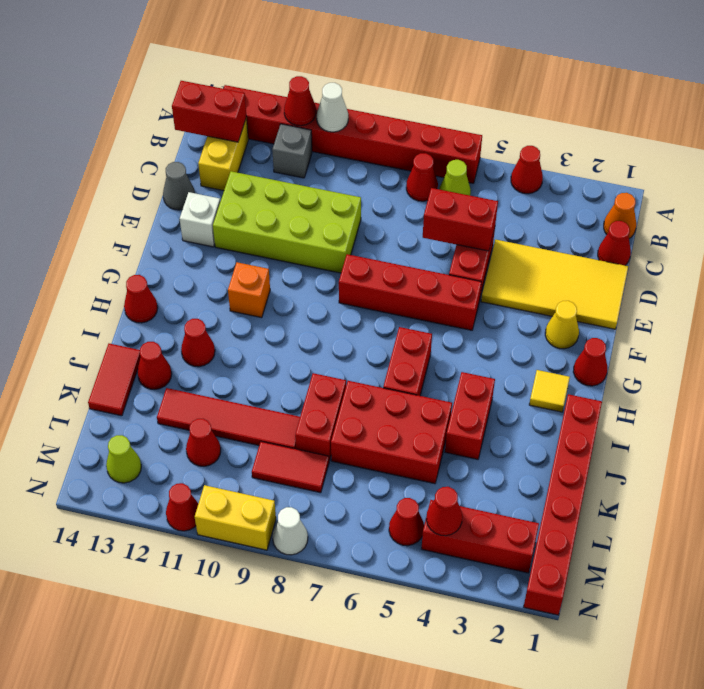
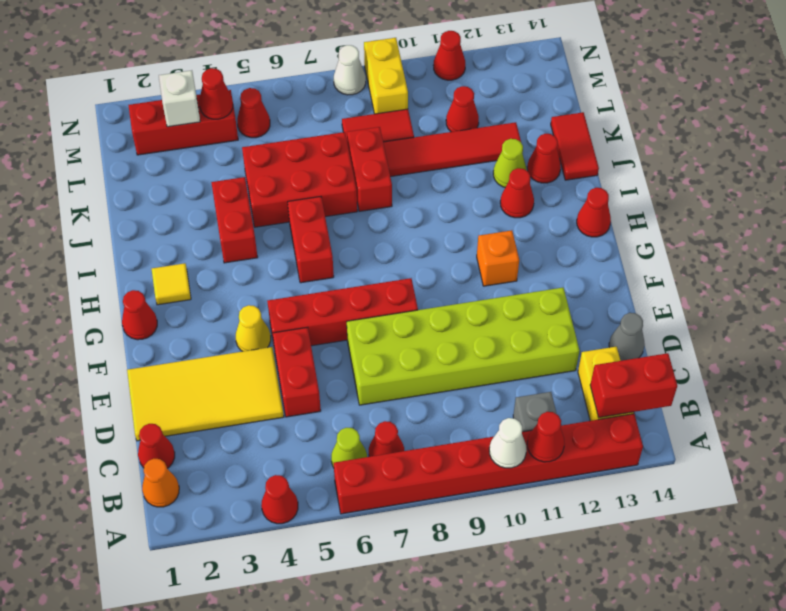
red 1x2 brick [423,188,498,251] -> none
lime 2x4 brick [213,171,361,273] -> lime 2x6 brick [347,288,579,405]
white 1x1 brick [180,192,220,247] -> white 1x1 brick moved to [159,70,200,127]
yellow 1x1 cone [545,301,579,349] -> yellow 1x1 cone moved to [236,305,271,351]
red 1x6 brick [524,394,602,615] -> none
lime 1x1 cone [106,435,141,483] -> lime 1x1 cone moved to [493,139,527,187]
yellow 1x2 brick [195,485,276,550] -> yellow 1x2 brick turned to [364,38,408,114]

